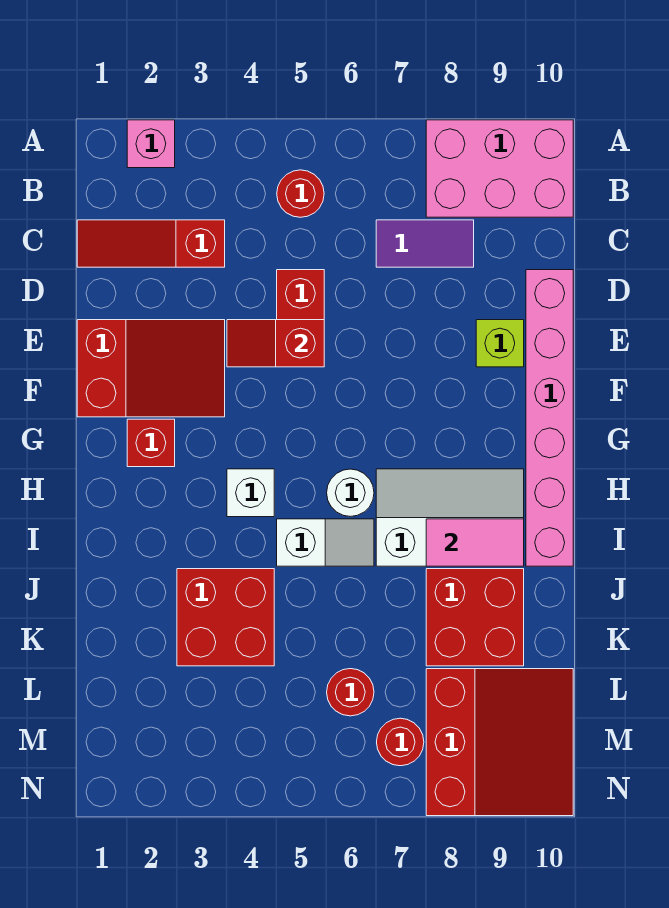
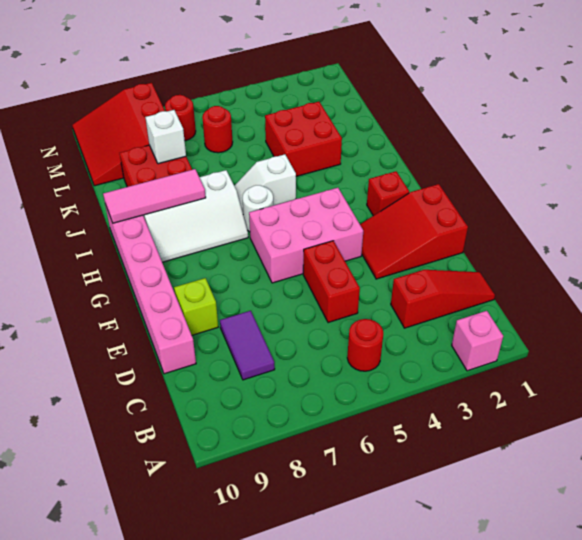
pink 2x3 brick [426,120,573,217] -> pink 2x3 brick moved to [249,188,363,283]
purple 1x2 tile [376,220,474,267] -> purple 1x2 tile turned to [220,311,275,380]
red 1x2 slope [227,320,324,367] -> none
white 1x1 brick [227,469,274,517] -> white 1x1 brick moved to [145,110,186,164]
pink 1x2 tile [426,519,524,566] -> pink 1x3 tile [103,169,206,223]

